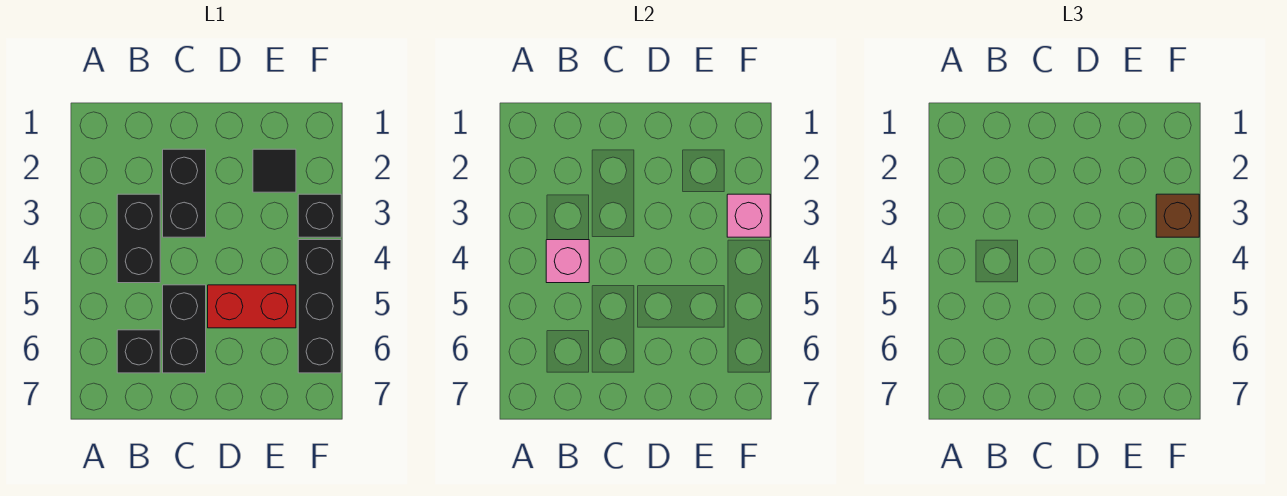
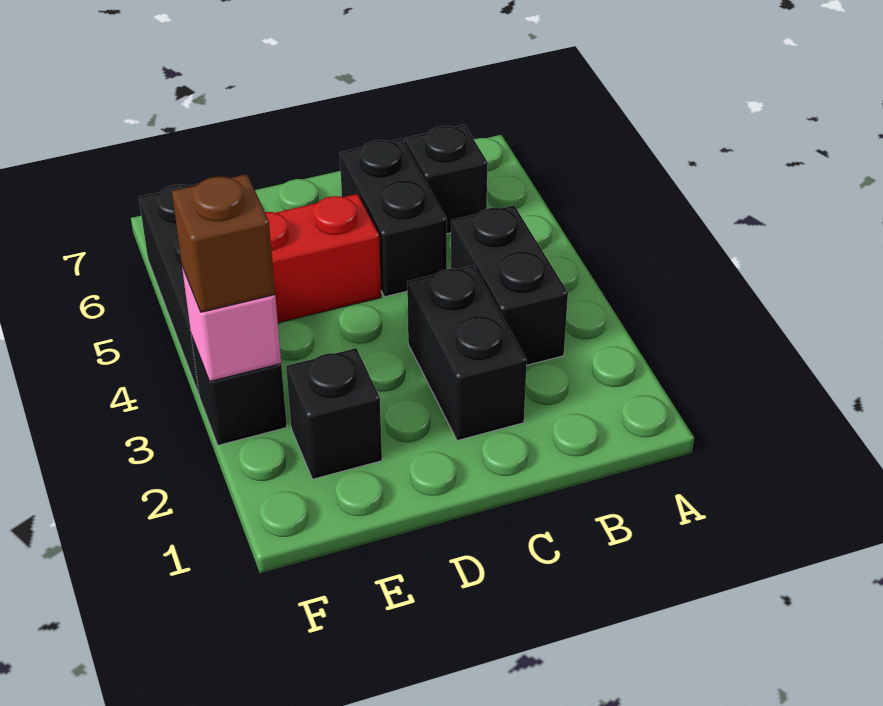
pink 1x1 brick [546,240,589,283] -> none
black 1x1 tile [253,149,296,192] -> black 1x1 brick [286,348,382,479]

